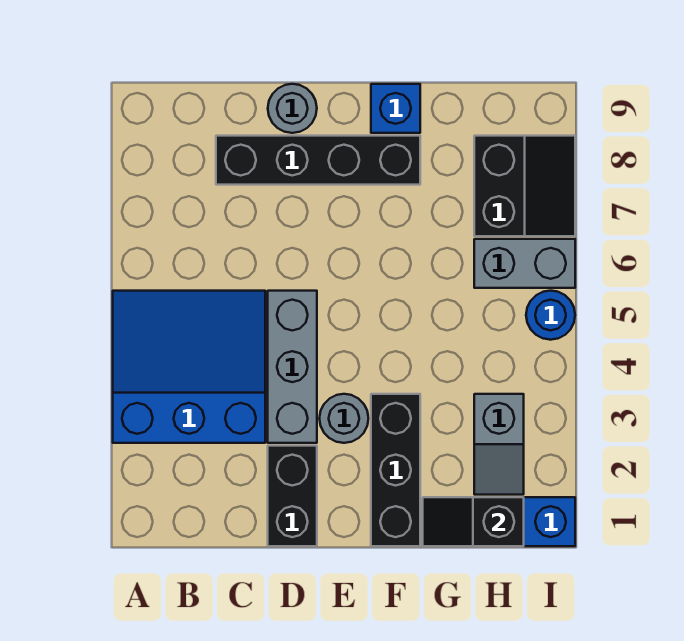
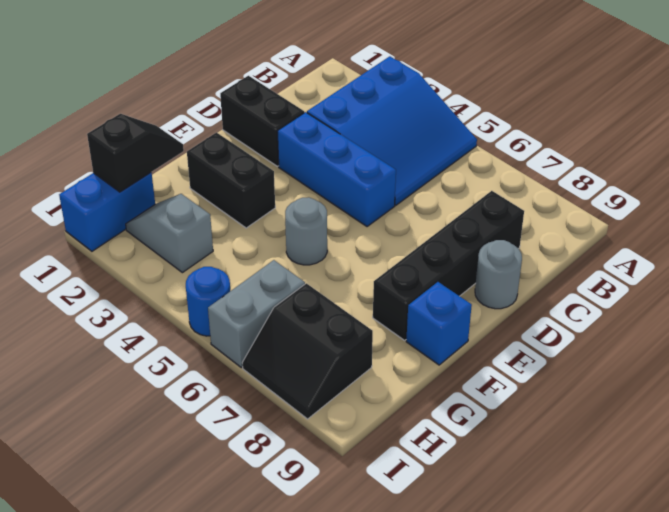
grey 1x3 brick [268,291,317,443] -> blue 1x3 brick [277,112,396,227]
grey 1x1 round brick [319,394,369,443] -> grey 1x1 round brick moved to [285,197,327,265]
black 1x3 brick [371,394,420,546] -> black 1x2 brick [187,133,275,228]

